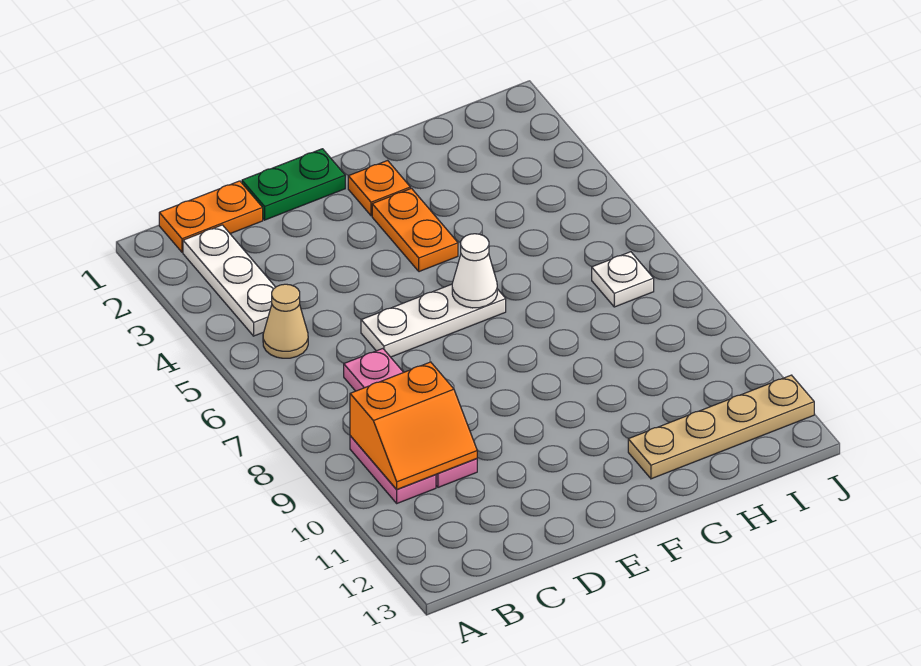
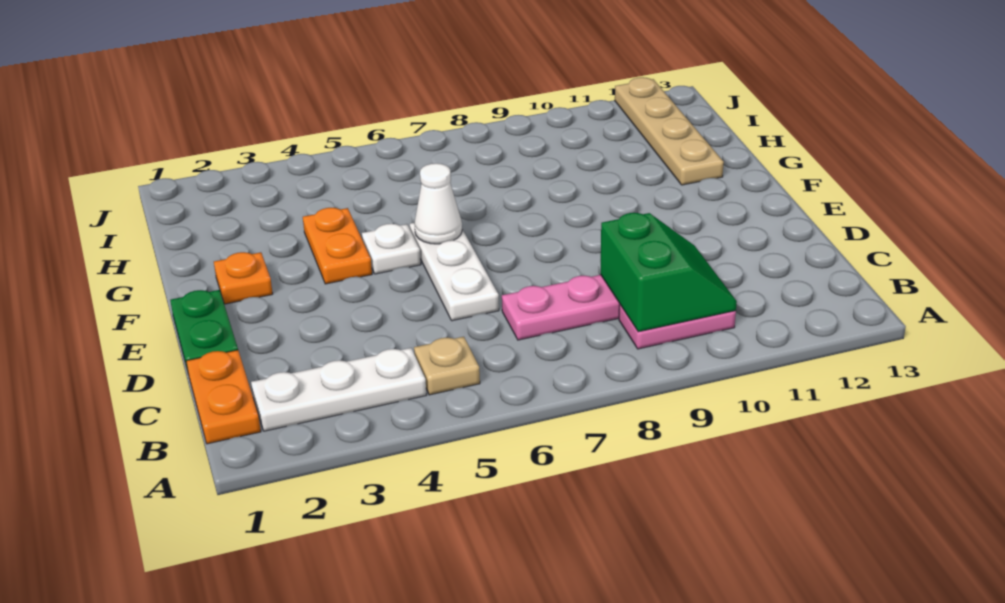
tan 1x1 cone [263,284,308,358] -> tan 1x1 plate [414,337,480,395]
orange 2x2 slope [350,362,477,489] -> green 2x2 slope [601,213,737,332]
orange 1x2 plate [372,188,458,272] -> orange 1x2 plate turned to [303,208,372,284]
white 1x1 plate [592,252,654,307] -> white 1x1 plate moved to [362,224,421,274]

